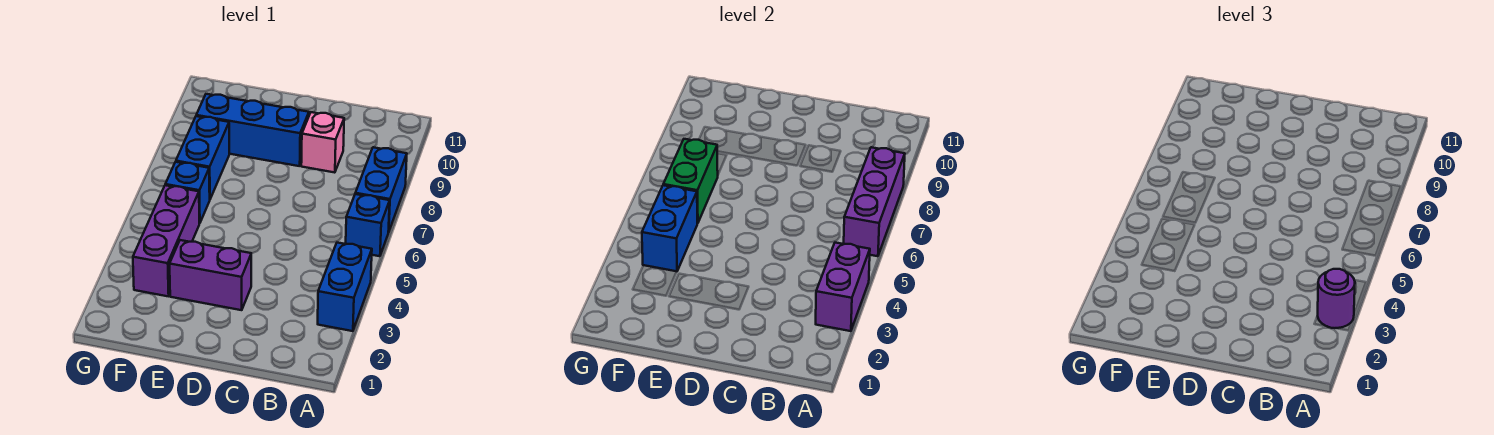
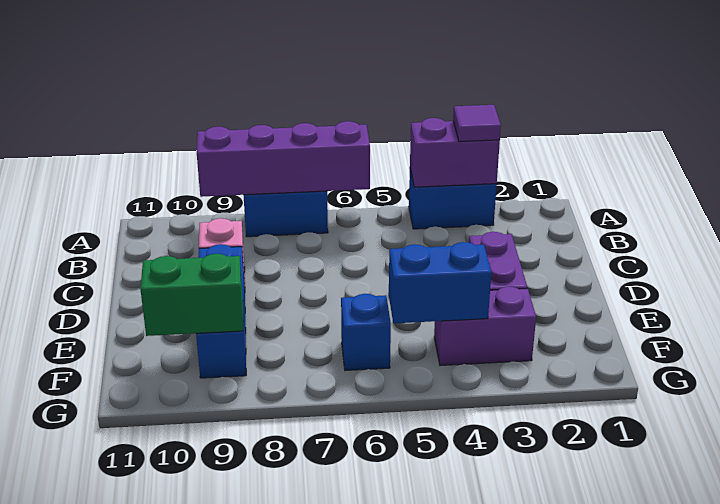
purple 1x1 round brick [1318,269,1355,328] -> purple 1x1 tile [453,105,501,142]
blue 1x1 brick [346,194,390,256] -> none
purple 1x3 brick [844,147,905,256] -> purple 1x4 brick [197,121,370,197]
purple 1x3 brick [133,185,199,296] -> purple 1x2 brick [434,287,536,365]
green 1x2 brick [663,139,718,223] -> green 1x2 brick moved to [140,254,243,336]
blue 1x2 brick [176,116,229,199] -> none

